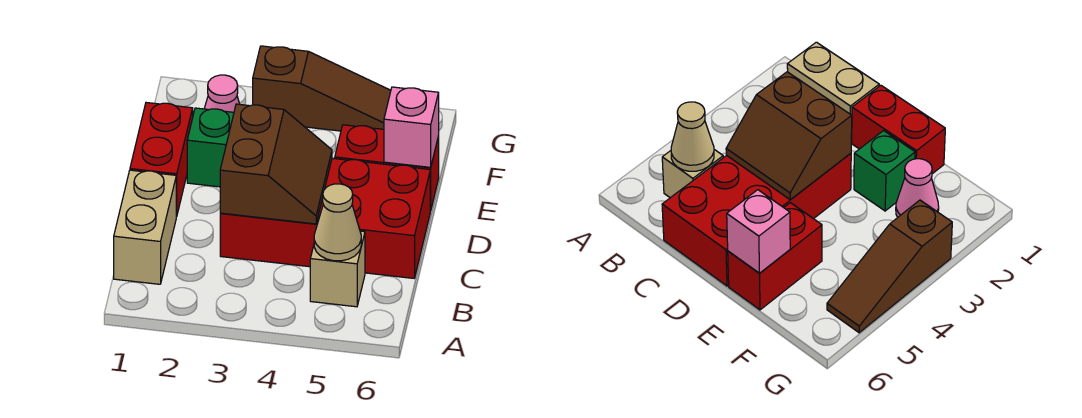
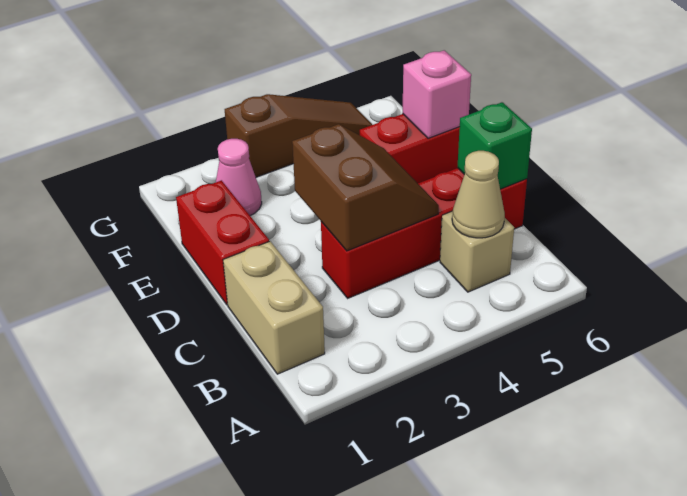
red 2x4 brick [220,158,430,278] -> red 1x4 brick [321,168,527,298]
green 1x1 brick [187,108,234,187] -> green 1x1 brick moved to [457,102,532,189]

